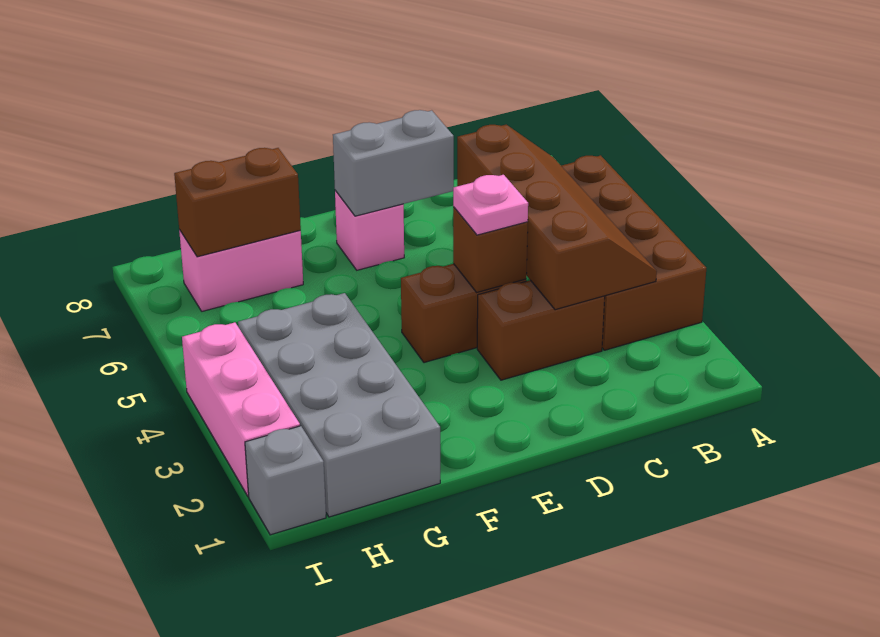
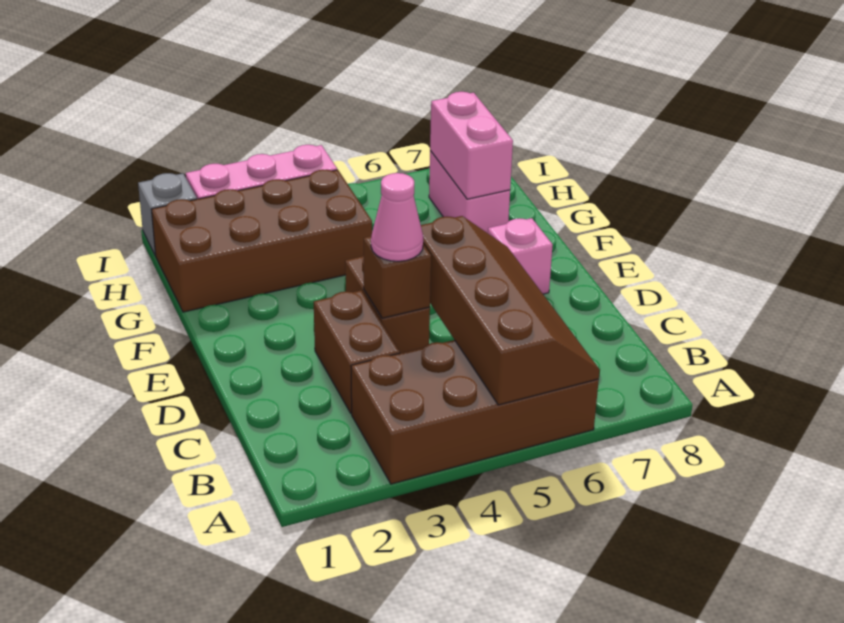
brown 2x4 slope [457,125,657,310] -> brown 2x4 slope turned to [421,216,600,405]
pink 1x1 plate [453,175,528,235] -> pink 1x1 cone [371,173,423,261]
grey 1x2 brick [333,110,454,216] -> none
grey 2x4 brick [238,293,440,517] -> brown 2x4 brick [151,170,372,312]
brown 1x2 brick [174,148,301,257] -> pink 1x2 brick [430,92,513,199]

